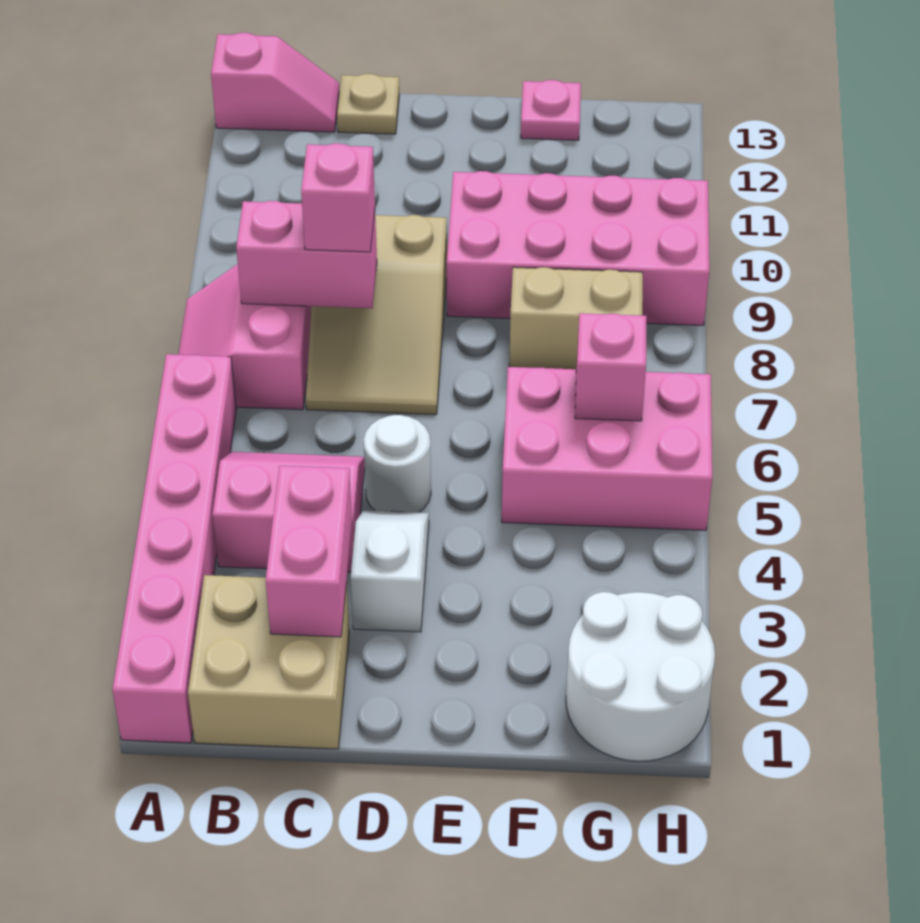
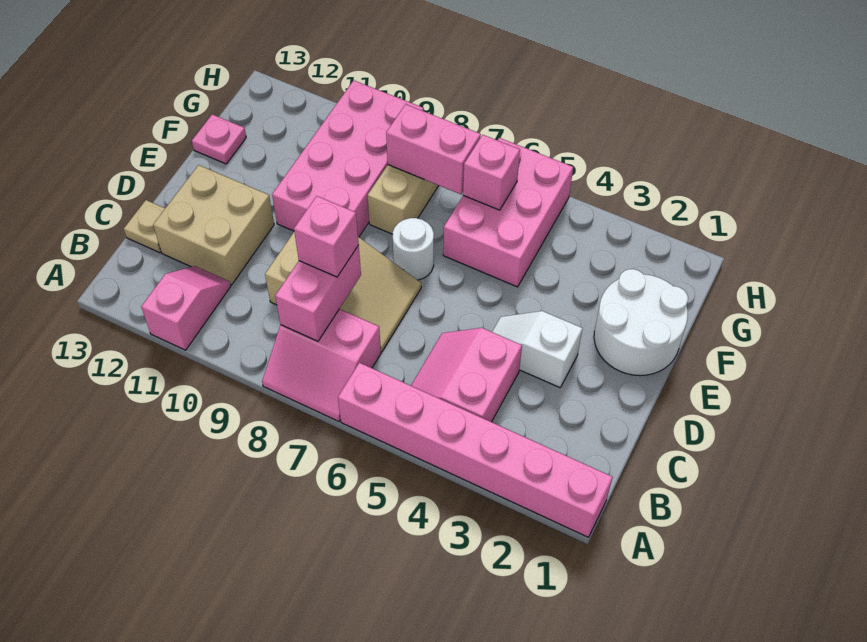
pink 1x2 slope [211,33,339,132] -> pink 1x2 slope moved to [141,266,231,350]
tan 2x2 brick [188,575,349,749] -> tan 2x2 brick moved to [153,165,274,285]
pink 1x2 brick [266,466,352,637] -> pink 1x2 brick moved to [386,104,481,194]
white 1x1 round brick [364,415,431,512] -> white 1x1 round brick moved to [393,218,434,280]
white 2x2 round brick [566,592,715,761] -> white 2x2 round brick moved to [594,269,688,376]

